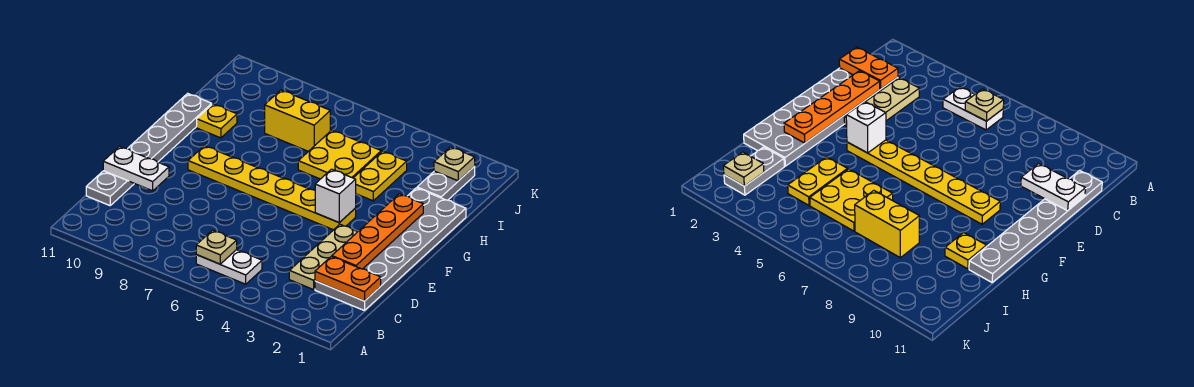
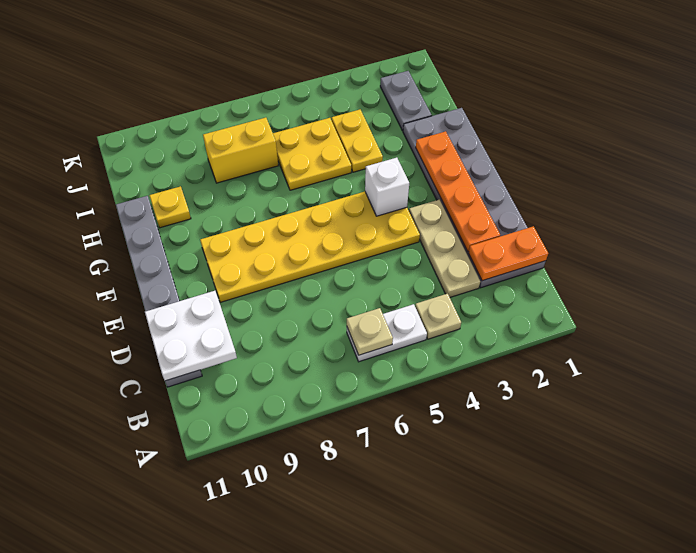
white 1x2 plate [103,147,169,191] -> white 2x2 plate [145,291,237,381]
yellow 1x6 plate [188,146,356,230] -> yellow 2x6 plate [200,192,420,302]
tan 1x1 plate [434,147,475,181] -> tan 1x1 plate moved to [415,294,461,339]

